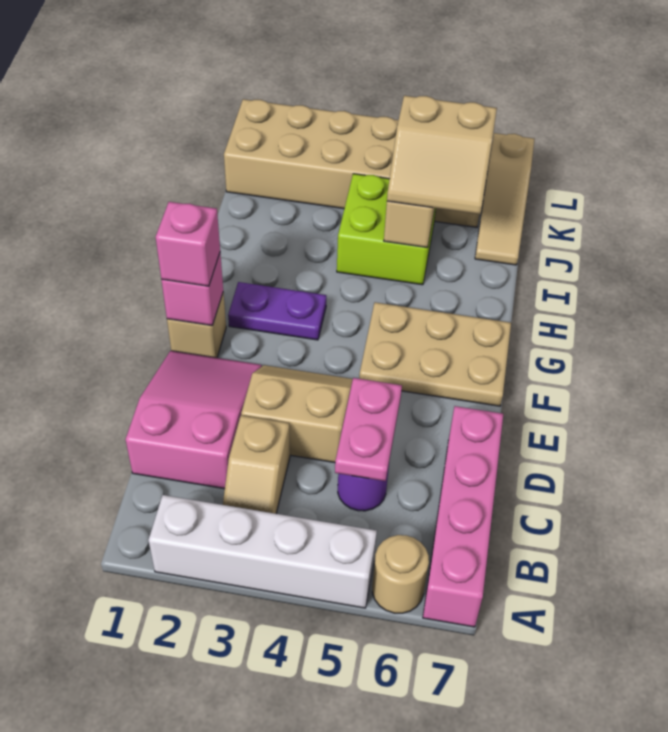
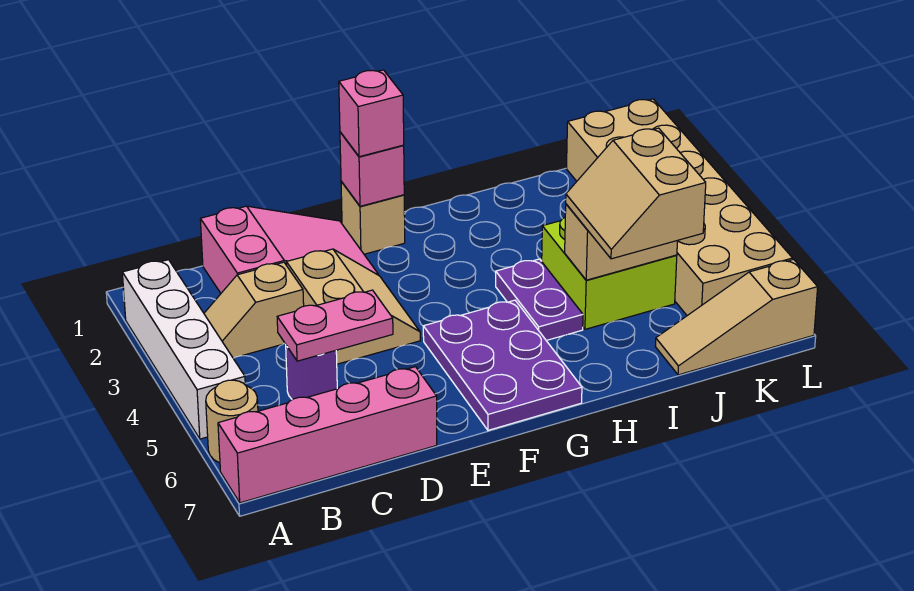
tan 2x3 plate [359,302,511,406] -> purple 2x3 plate [423,300,582,430]
purple 1x2 plate [228,282,326,340] -> purple 1x2 plate moved to [496,259,583,340]

